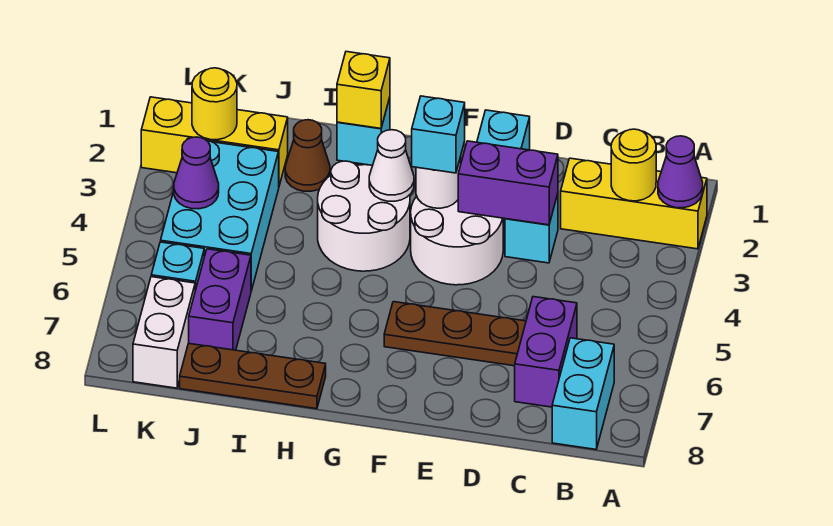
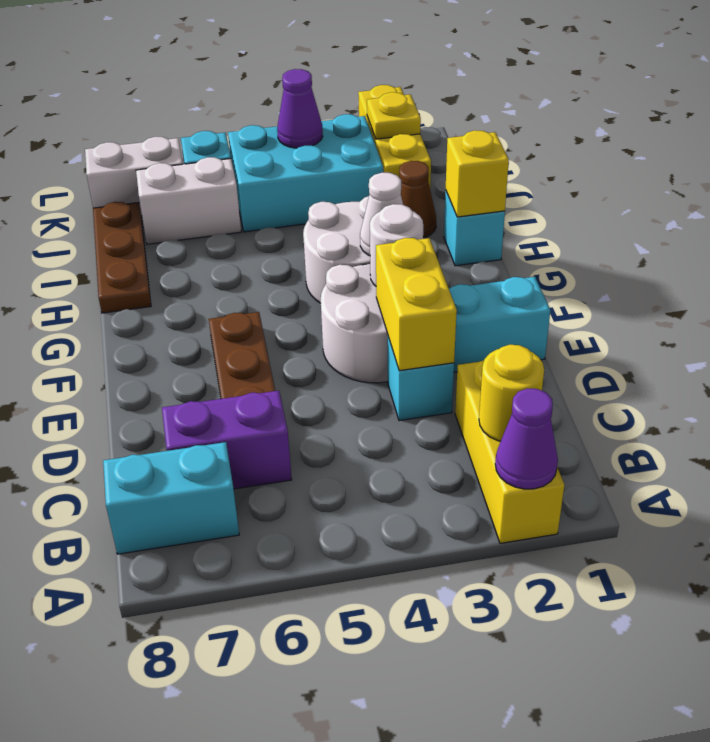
purple 1x2 brick [458,141,558,225] -> yellow 1x2 brick [376,238,457,371]
cyan 1x1 brick [412,96,465,173] -> none
purple 1x2 brick [189,249,251,350] -> white 1x2 brick [136,157,241,244]
yellow 1x1 round brick [192,68,237,140] -> yellow 1x1 plate [367,92,421,139]

